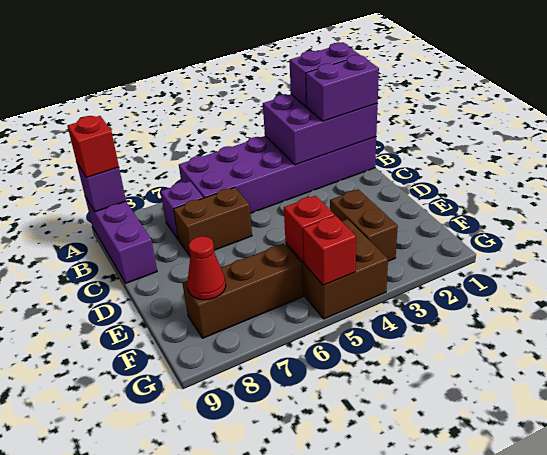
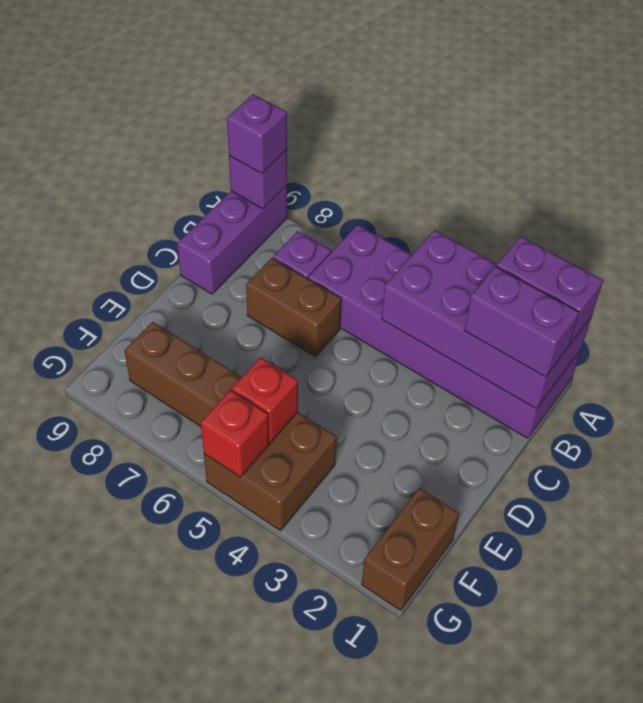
purple 2x3 brick [263,94,378,165] -> purple 2x4 brick [382,230,592,409]
red 1x1 brick [68,116,119,178] -> purple 1x1 brick [227,94,287,174]
brown 1x2 brick [330,189,398,261] -> brown 1x2 brick moved to [362,488,459,611]
red 1x1 cone [187,236,226,300] -> none

